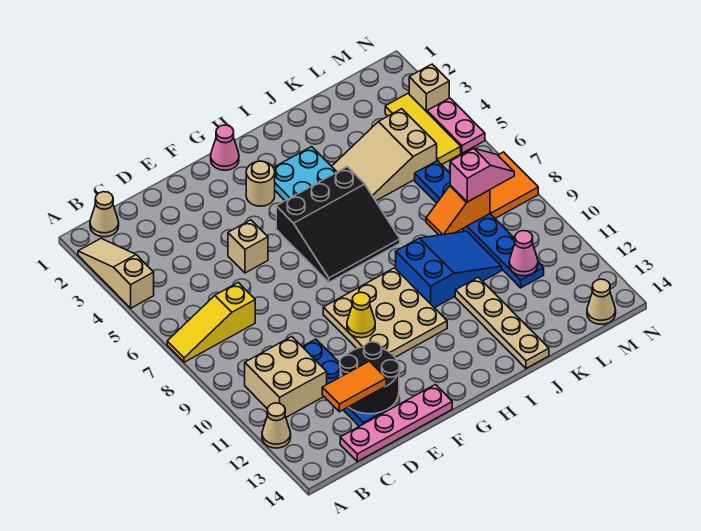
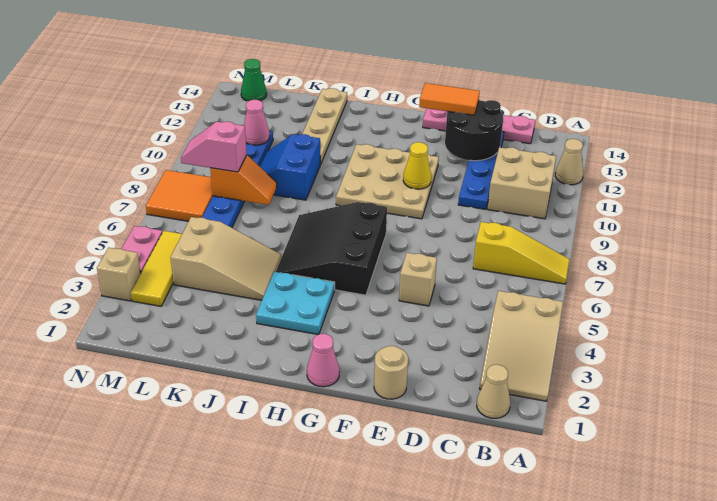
tan 1x3 slope [78,239,154,308] -> tan 2x3 slope [480,291,563,401]
orange 1x2 tile [322,361,386,412] -> orange 1x2 tile moved to [419,83,480,115]
tan 1x1 round brick [246,161,275,206] -> tan 1x1 round brick moved to [374,346,408,399]
black 3x3 slope [276,167,400,282] -> black 3x3 slope turned to [276,202,387,295]
blue 2x3 slope [396,231,502,308] -> blue 2x2 slope [260,134,320,200]
tan 1x1 cone [587,279,616,324] -> green 1x1 cone [241,59,267,101]

